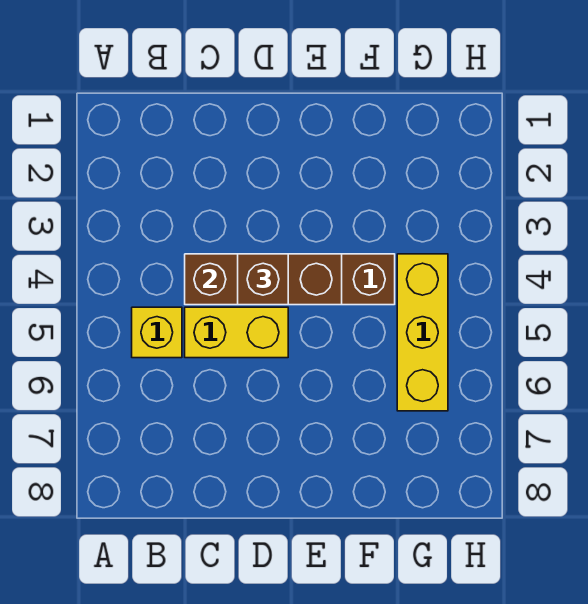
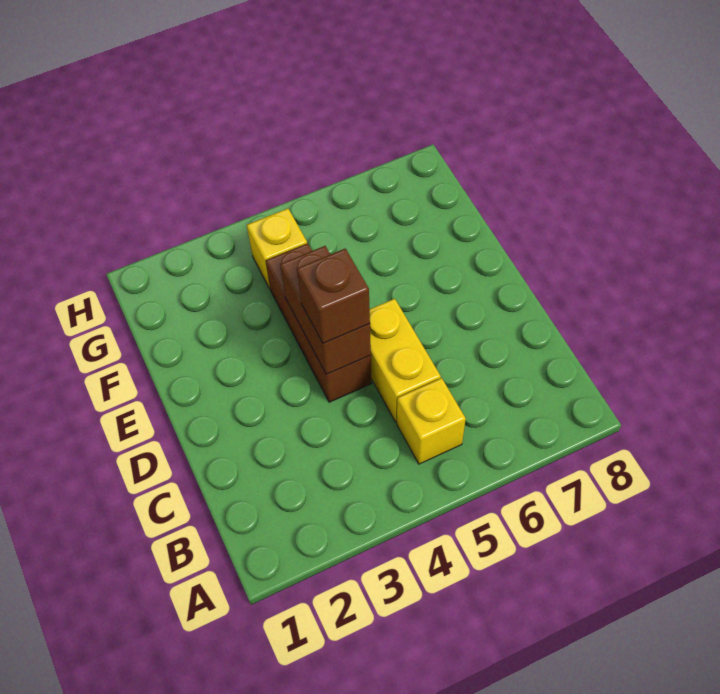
brown 1x3 brick [185,254,342,305] -> brown 1x2 brick [280,246,371,374]
yellow 1x3 brick [397,254,448,411] -> yellow 1x1 brick [247,209,307,290]

